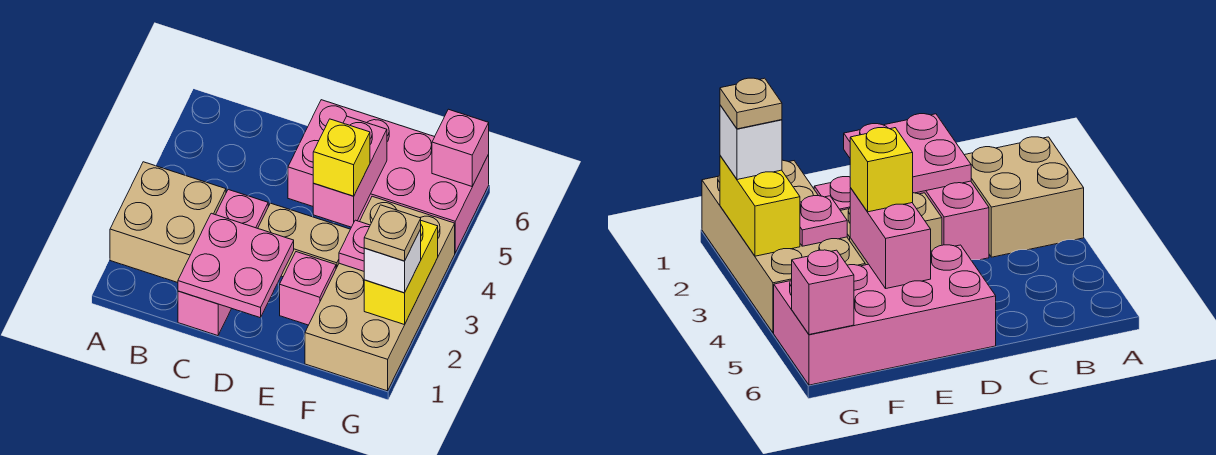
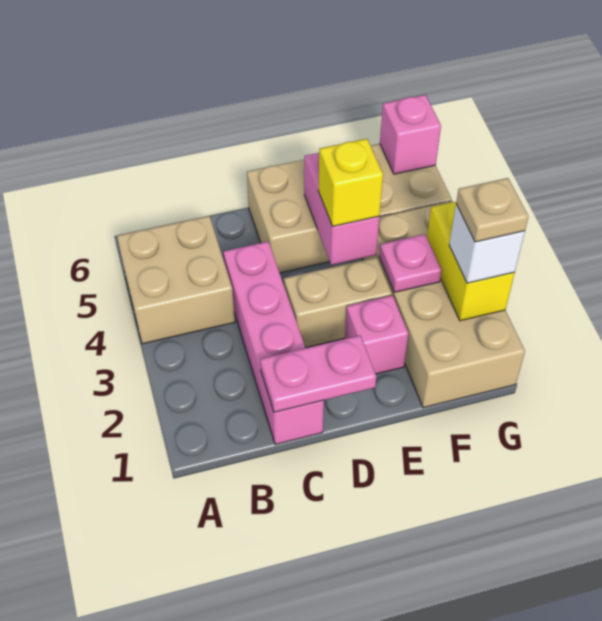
tan 2x2 brick [110,162,226,283] -> tan 2x2 brick moved to [117,216,235,344]
pink 1x3 brick [178,190,268,336] -> pink 1x4 brick [223,242,324,445]
pink 2x2 plate [178,213,294,318] -> pink 1x2 plate [260,335,376,412]
pink 2x4 brick [288,100,489,253] -> tan 2x4 brick [247,144,452,273]

